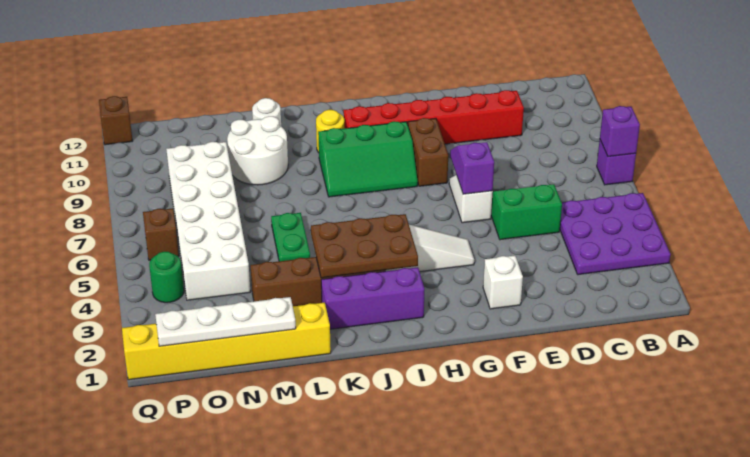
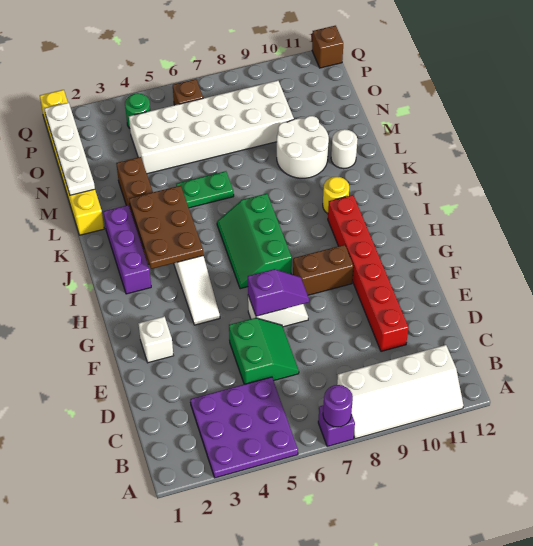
purple 1x1 brick [600,106,640,157] -> purple 1x1 round brick [323,385,353,427]
none -> white 2x4 slope [337,345,463,439]
green 2x3 slope [318,121,418,197] -> green 2x3 slope moved to [217,194,292,289]

